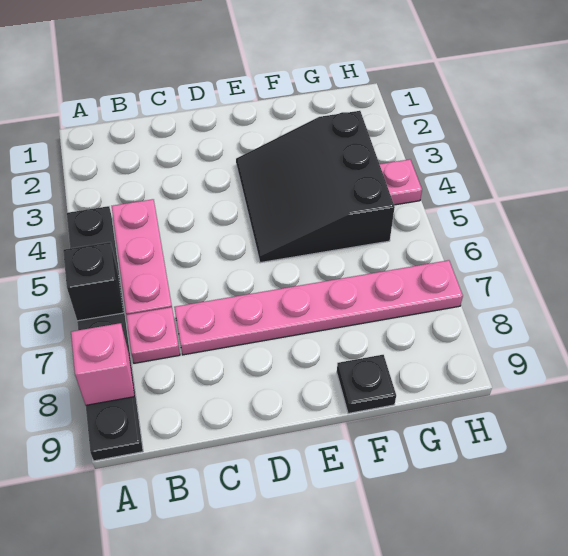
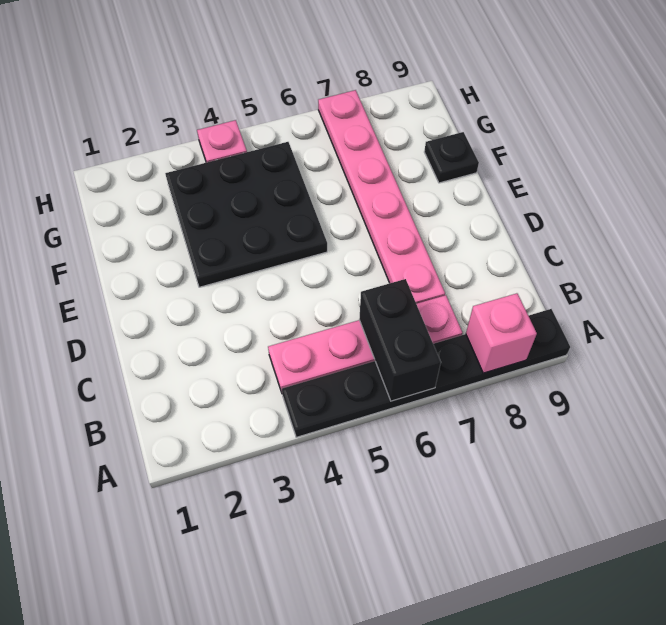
black 1x1 brick [63,242,123,321] -> black 1x2 brick [359,279,441,401]
black 3x3 slope [236,111,395,263] -> black 3x3 plate [165,142,327,287]

